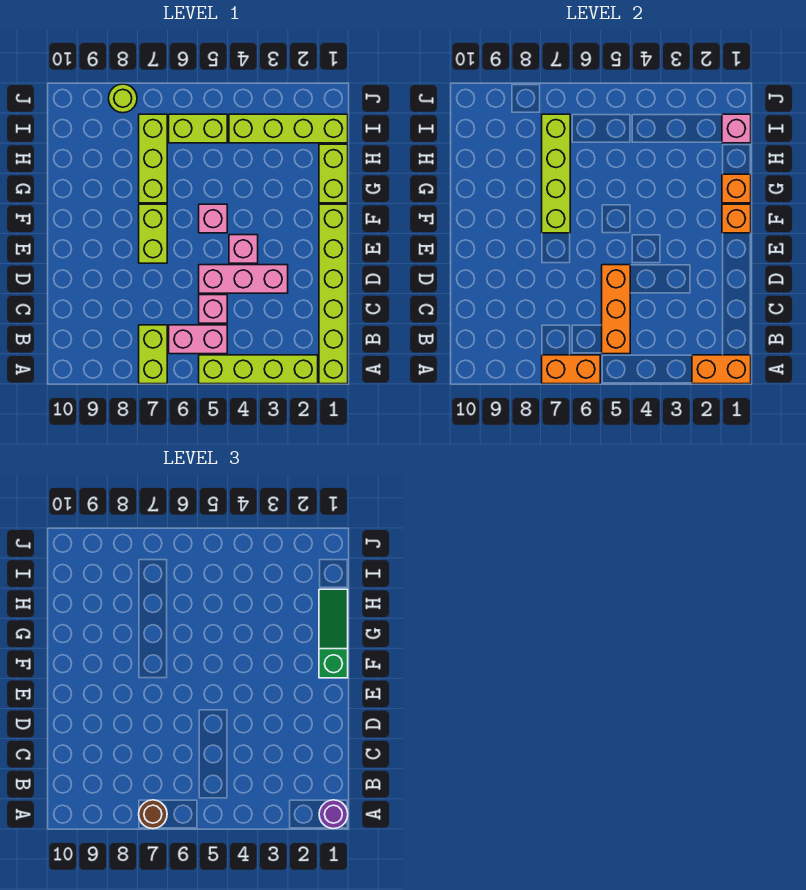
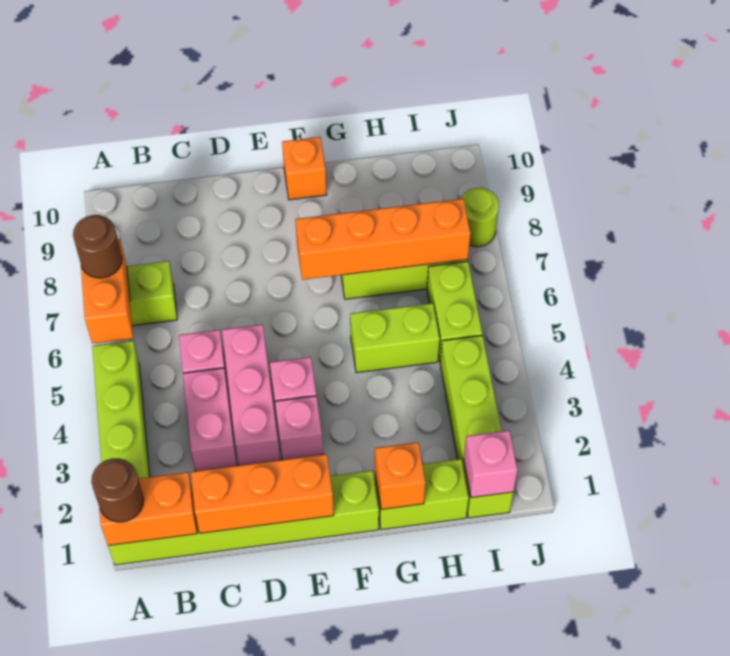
orange 1x2 brick [692,355,751,384] -> orange 1x2 brick turned to [99,472,197,545]
purple 1x1 round brick [319,800,348,829] -> brown 1x1 round brick [91,458,144,522]
pink 1x2 brick [169,325,227,354] -> pink 1x2 brick moved to [183,368,237,471]
orange 1x3 brick [602,265,630,354] -> orange 1x3 brick moved to [191,454,334,533]
lime 1x2 brick [139,204,167,263] -> lime 1x2 brick moved to [350,303,440,373]
orange 1x1 brick [722,204,751,233] -> orange 1x1 brick moved to [282,137,327,200]
green 1x3 slope [319,589,348,678] -> none
pink 1x1 brick [199,204,227,233] -> pink 1x1 brick moved to [275,396,323,460]
lime 1x4 brick [542,114,570,233] -> orange 1x4 brick [295,199,471,280]

